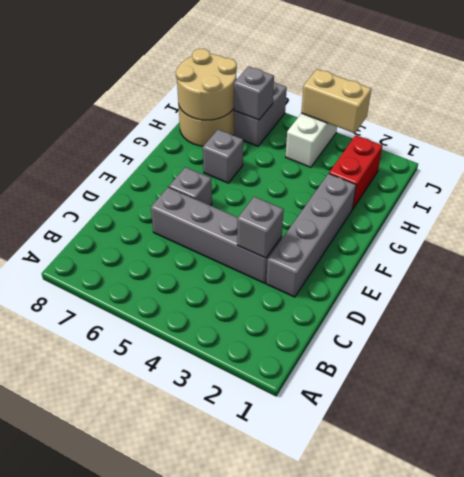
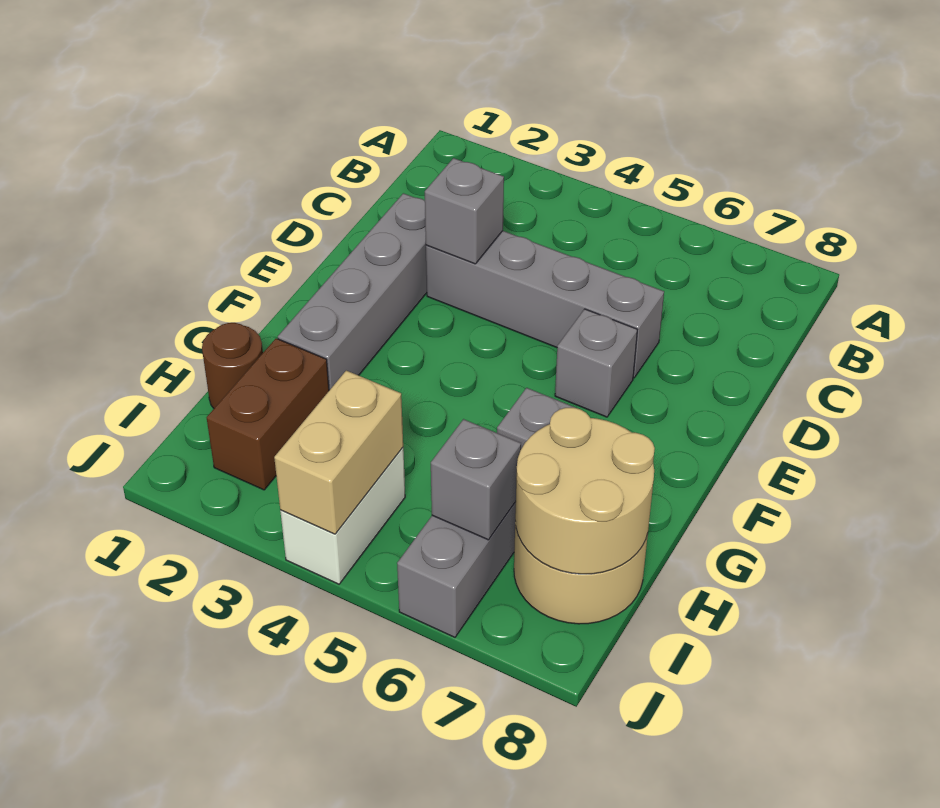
none -> brown 1x1 round brick [202,323,263,408]
red 1x2 brick [329,135,382,209] -> brown 1x2 brick [207,338,329,490]
tan 1x2 brick [301,69,371,133] -> tan 1x2 brick turned to [274,371,403,534]

